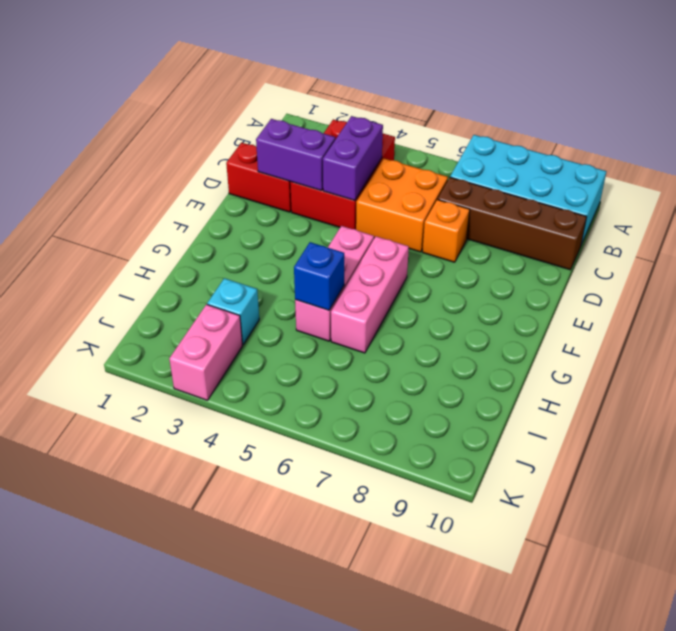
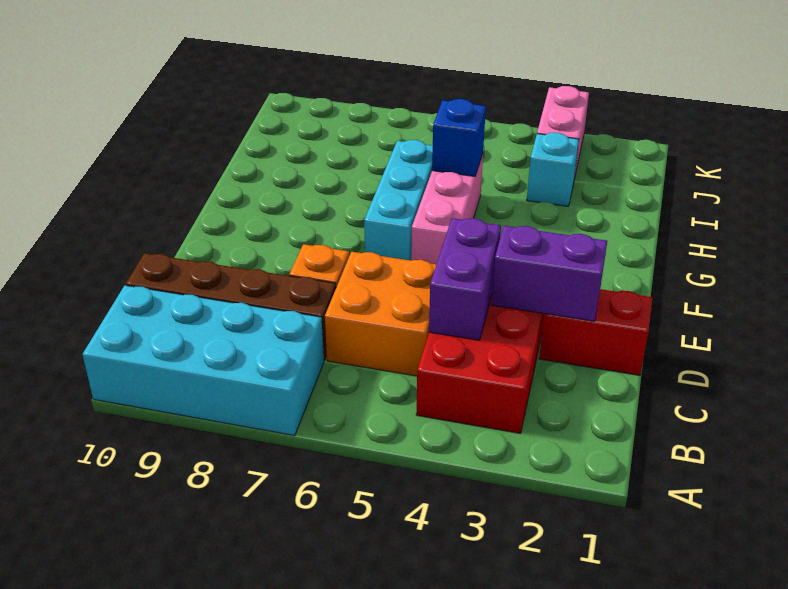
pink 1x3 brick [331,236,409,353] -> cyan 1x3 brick [364,140,433,260]

